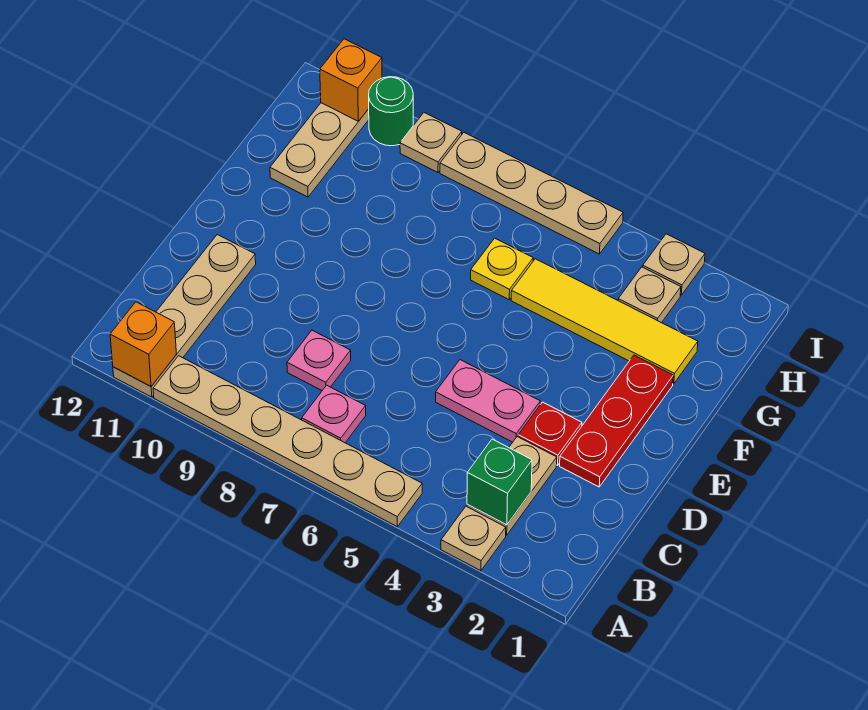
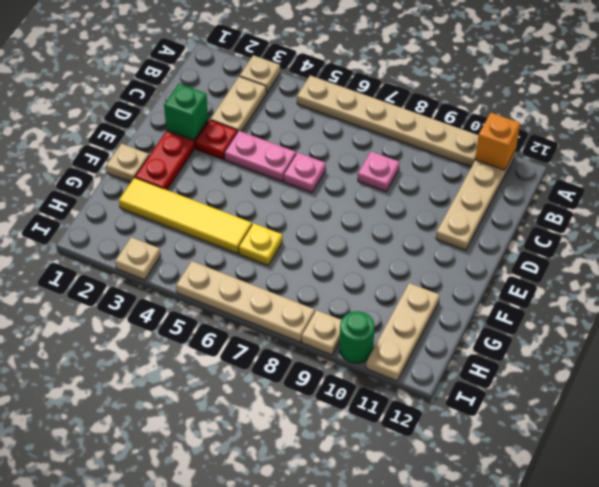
green 1x1 brick [467,439,532,525] -> green 1x1 brick moved to [164,84,208,140]
pink 1x1 plate [302,385,366,443] -> pink 1x1 plate moved to [284,152,326,193]
tan 1x1 plate [618,267,681,323] -> tan 1x1 plate moved to [106,144,149,182]
orange 1x1 brick [320,39,382,121] -> none

